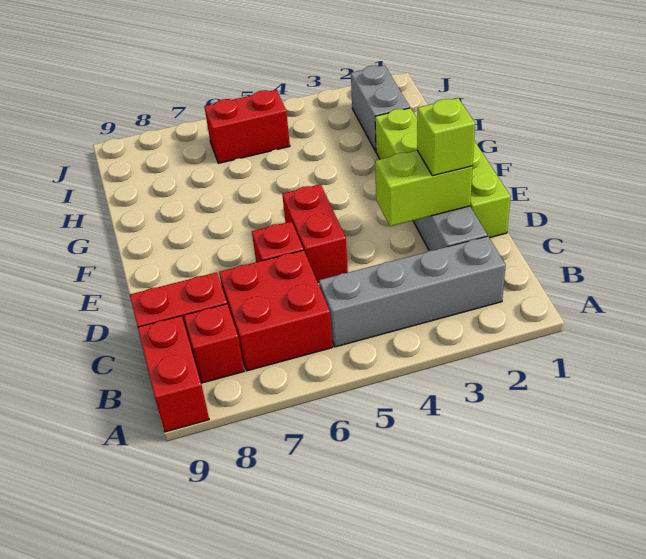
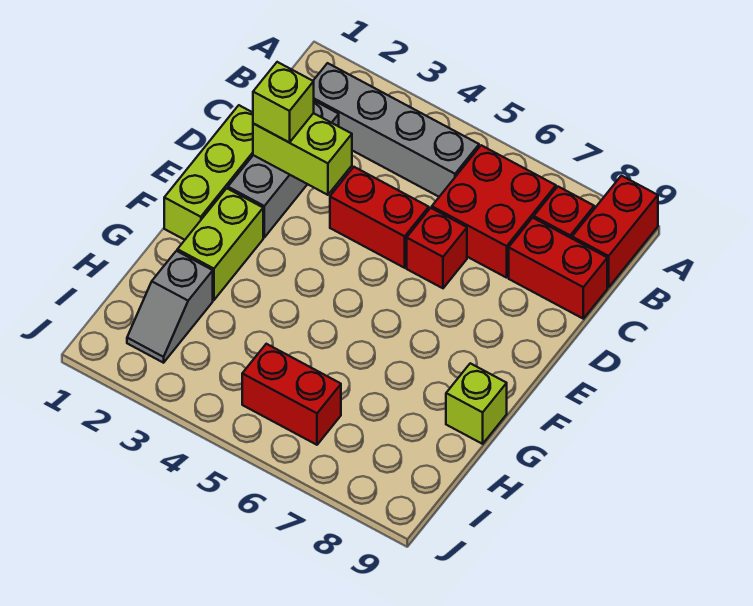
red 1x2 brick [282,184,348,282] -> red 1x2 brick turned to [330,167,429,268]
none -> lime 1x1 brick [446,363,507,444]
grey 1x2 brick [351,65,410,151] -> grey 1x2 slope [127,251,213,363]

